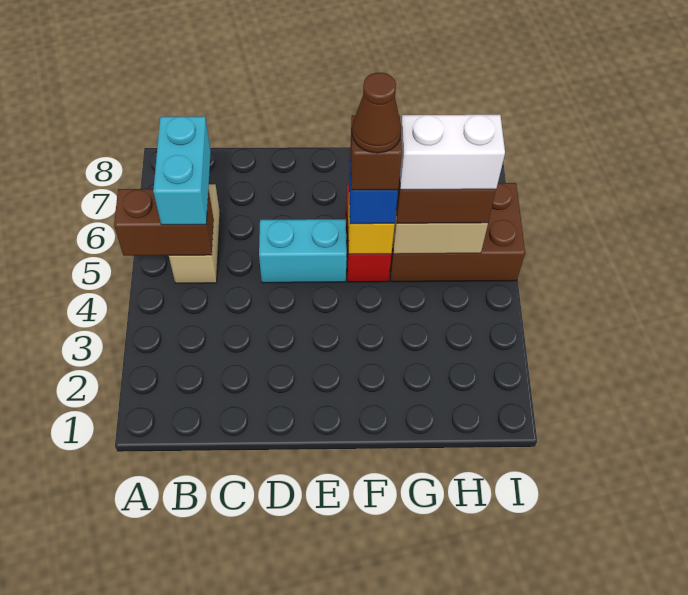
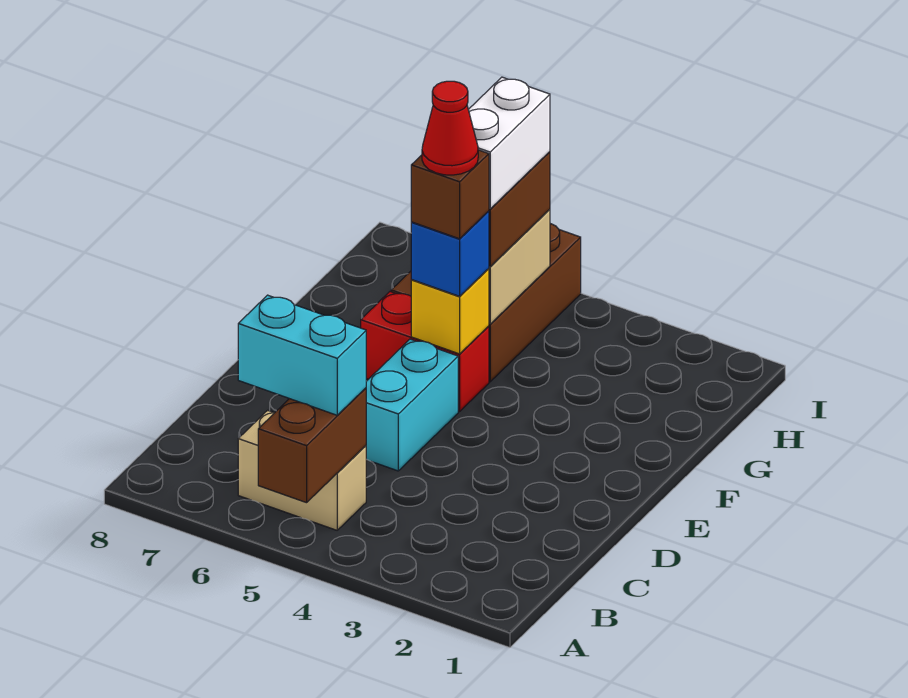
brown 1x1 cone [352,73,401,153] -> red 1x1 cone [422,81,478,175]

